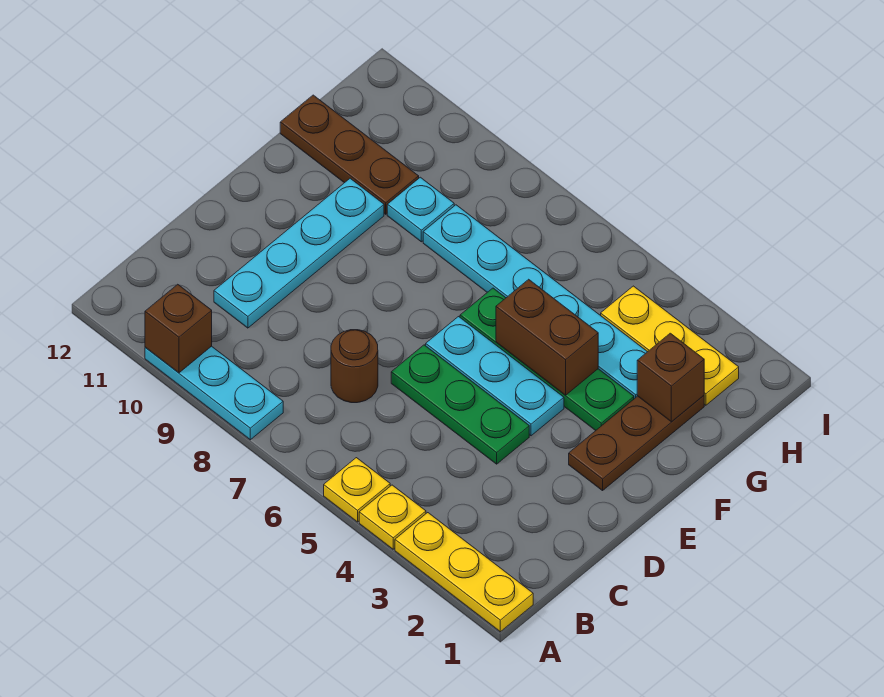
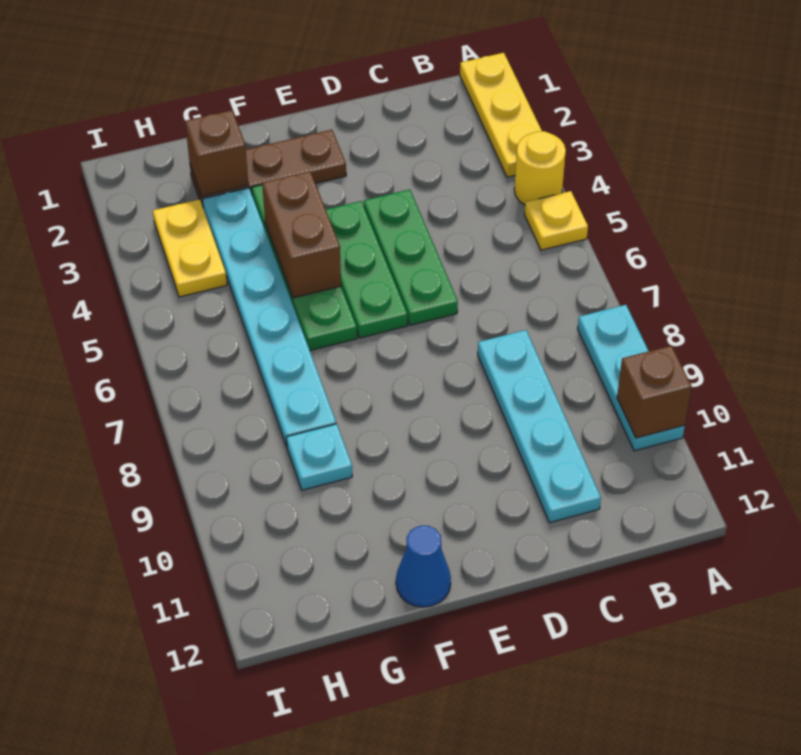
yellow 1x1 plate [359,485,426,549] -> yellow 1x1 round brick [514,131,566,205]
brown 1x1 round brick [331,330,378,403] -> none
cyan 1x4 plate [214,178,384,328] -> cyan 1x4 plate turned to [478,330,601,523]
cyan 1x3 plate [426,317,564,436] -> green 1x3 plate [326,201,407,338]
none -> blue 1x1 cone [396,526,451,607]
brown 1x3 plate [280,95,419,214] -> none
yellow 1x3 plate [601,286,739,405] -> yellow 1x2 plate [153,199,227,297]

